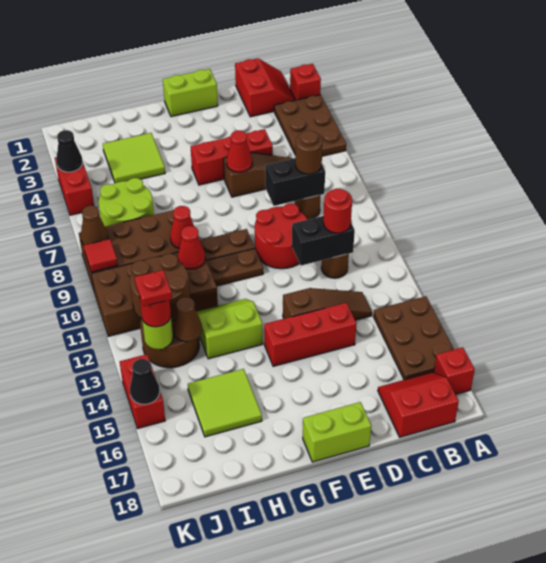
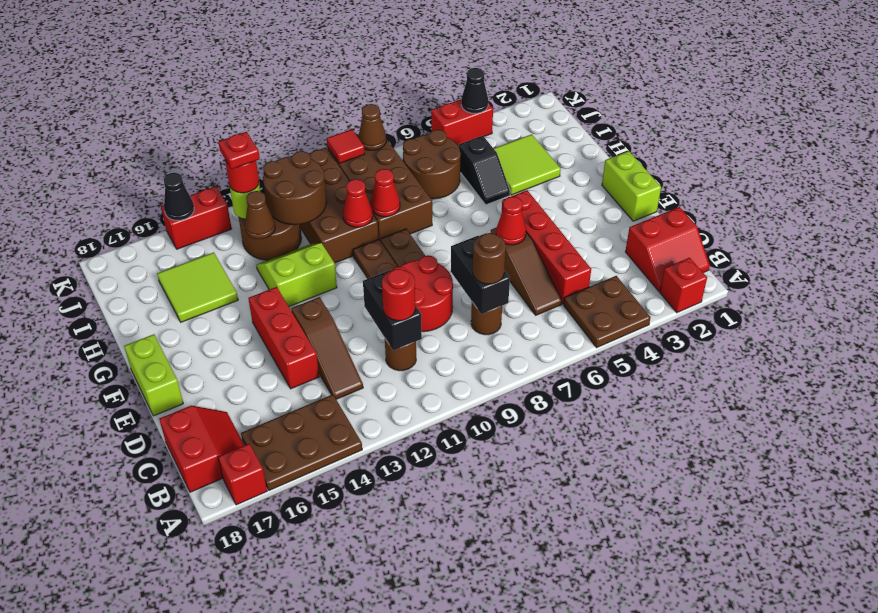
brown 2x3 plate [274,95,346,156] -> brown 2x2 plate [564,276,651,348]
red 1x3 brick [191,129,273,185] -> red 1x4 brick [502,190,591,304]
lime 2x2 slope [196,299,263,359] -> lime 2x2 slope turned to [256,243,337,306]
none -> black 1x2 slope [459,136,510,205]
lime 2x2 round brick [99,178,154,226] -> brown 2x2 round brick [403,130,461,199]

